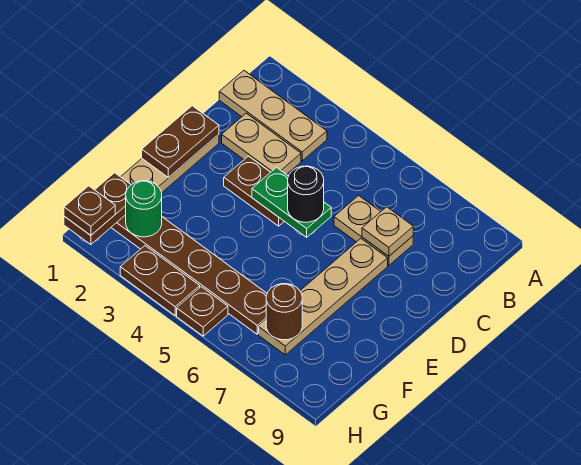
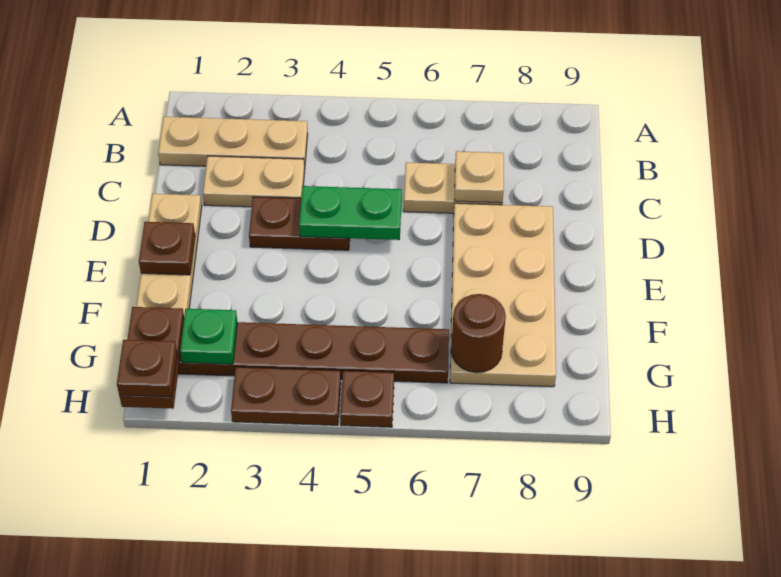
brown 1x2 plate [142,106,219,178] -> brown 1x1 plate [139,222,195,275]
black 1x1 round brick [288,166,324,222] -> none
tan 1x4 plate [259,239,388,355] -> tan 2x4 plate [450,203,556,387]
green 1x1 round brick [126,181,162,237] -> green 1x1 plate [180,309,237,364]

